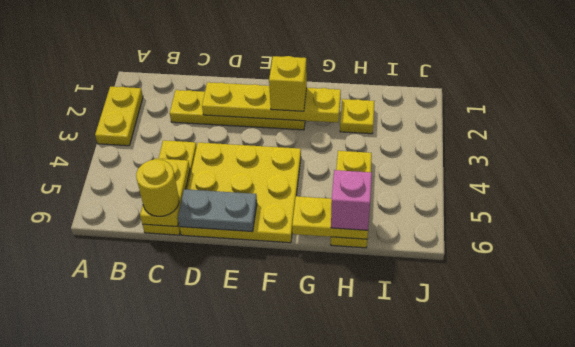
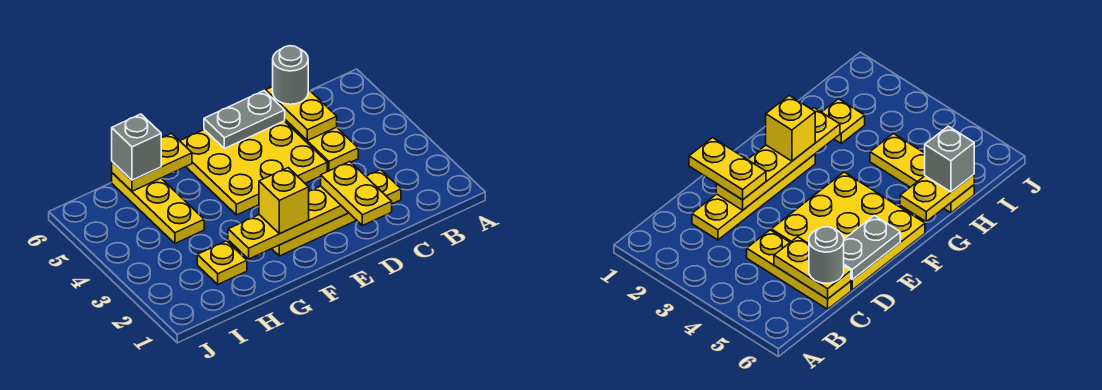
yellow 1x2 plate [95,86,143,146] -> yellow 1x2 plate moved to [321,161,392,226]
yellow 1x1 round brick [136,159,179,216] -> grey 1x1 round brick [273,46,308,104]
pink 1x1 brick [331,170,372,230] -> grey 1x1 brick [112,114,161,180]

